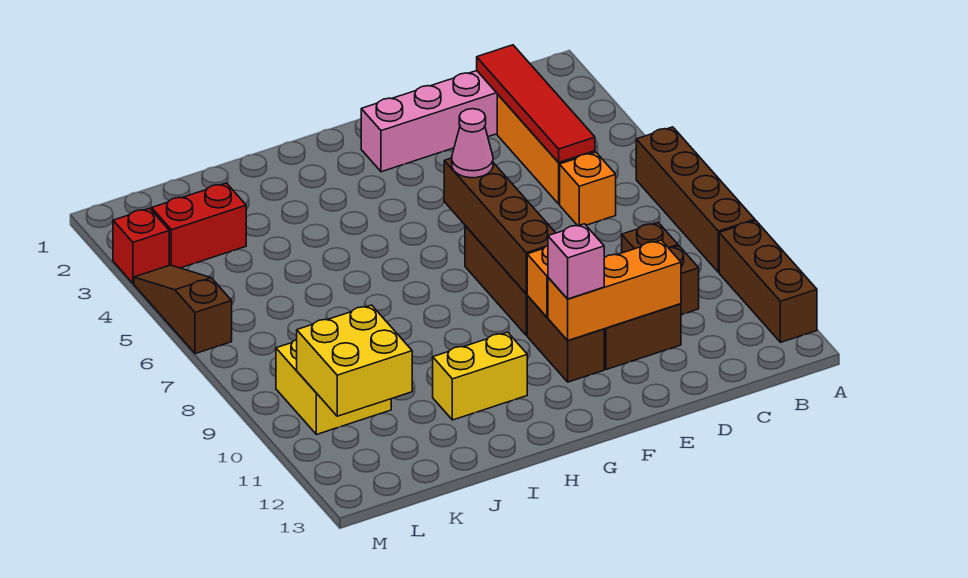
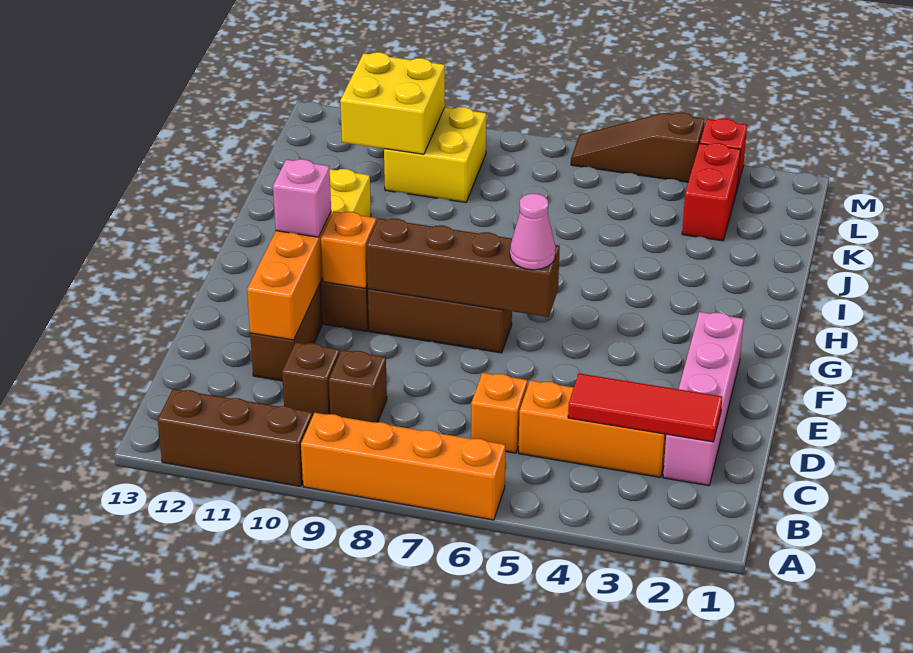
brown 1x4 brick [636,127,755,272] -> orange 1x4 brick [301,413,505,520]
red 1x4 tile [477,45,595,162] -> red 1x3 tile [568,373,722,442]
brown 1x3 slope [134,265,232,354] -> brown 1x3 slope turned to [571,113,705,182]

